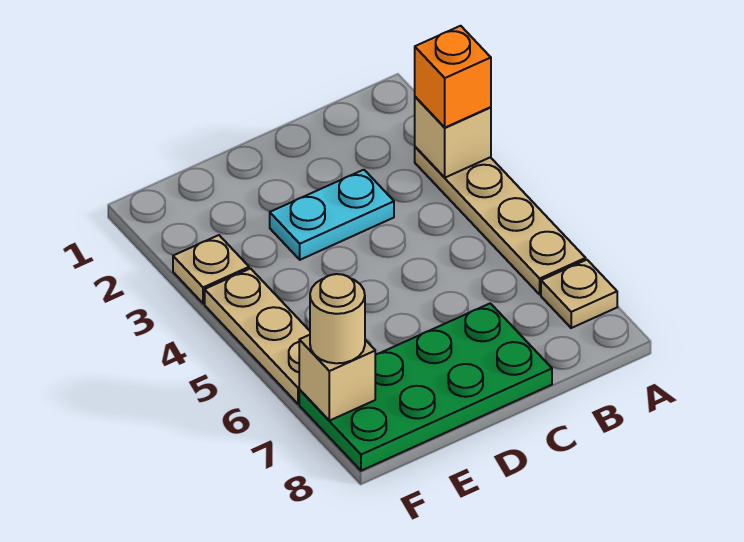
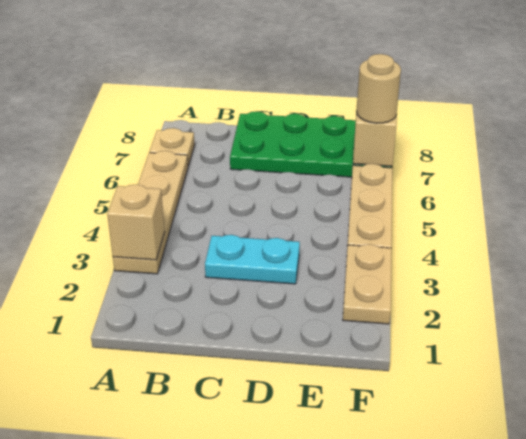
orange 1x1 brick [415,26,491,127] -> none
tan 1x1 plate [173,235,249,304] -> tan 1x2 plate [343,244,392,324]

